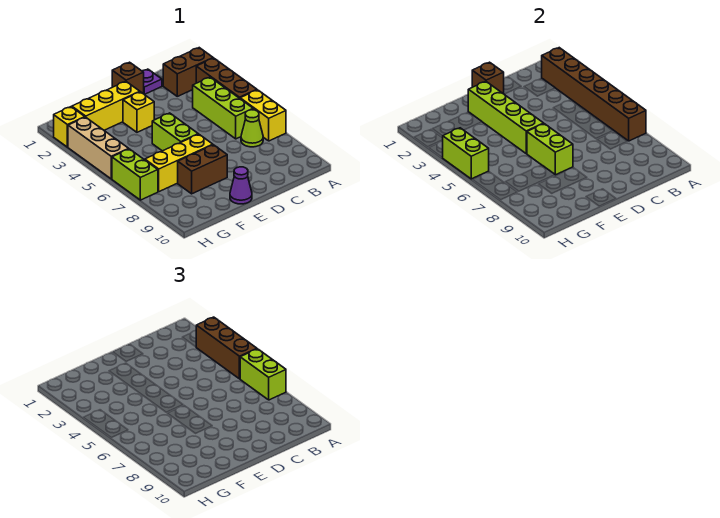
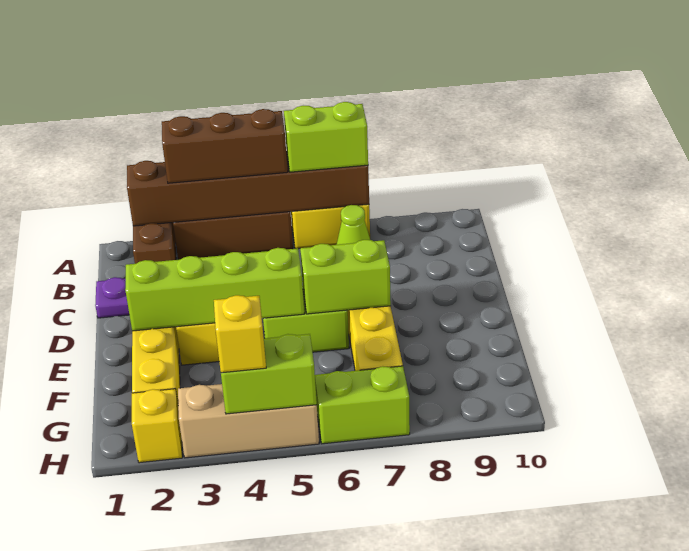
lime 1x3 brick [193,77,253,139] -> none
brown 1x1 brick [112,62,144,94] -> none
brown 1x1 brick [472,62,504,94] -> none
brown 1x2 brick [178,145,227,194] -> none
purple 1x1 cone [230,167,252,204] -> none
none -> yellow 1x1 brick [214,295,266,373]

